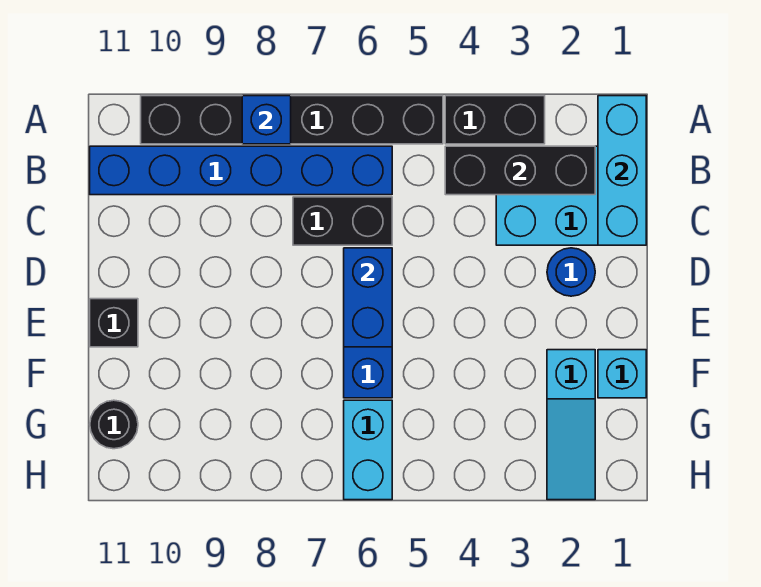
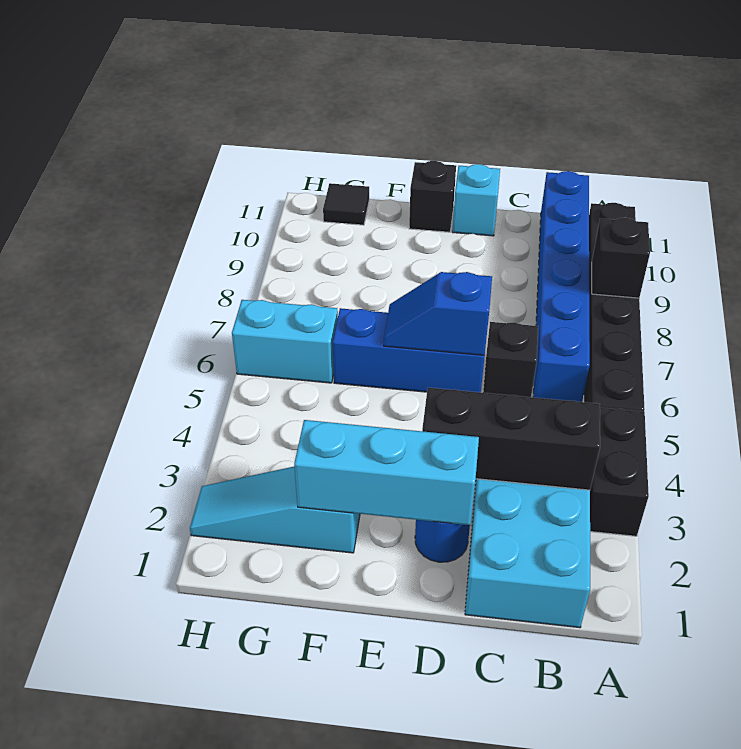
cyan 1x3 brick [598,96,646,245] -> cyan 1x3 brick moved to [294,420,479,525]
blue 1x1 brick [242,96,291,144] -> black 1x1 brick [592,218,650,298]
black 1x3 brick [445,146,595,195] -> black 1x3 brick turned to [422,388,600,490]
black 1x2 brick [293,197,392,245] -> black 1x1 brick [483,322,538,397]
blue 1x2 brick [344,248,392,347] -> blue 1x2 slope [384,272,492,355]
cyan 1x1 brick [598,350,646,398] -> cyan 1x1 brick moved to [452,164,500,236]
black 1x1 round brick [90,400,138,449] -> black 1x1 tile [323,183,369,225]

